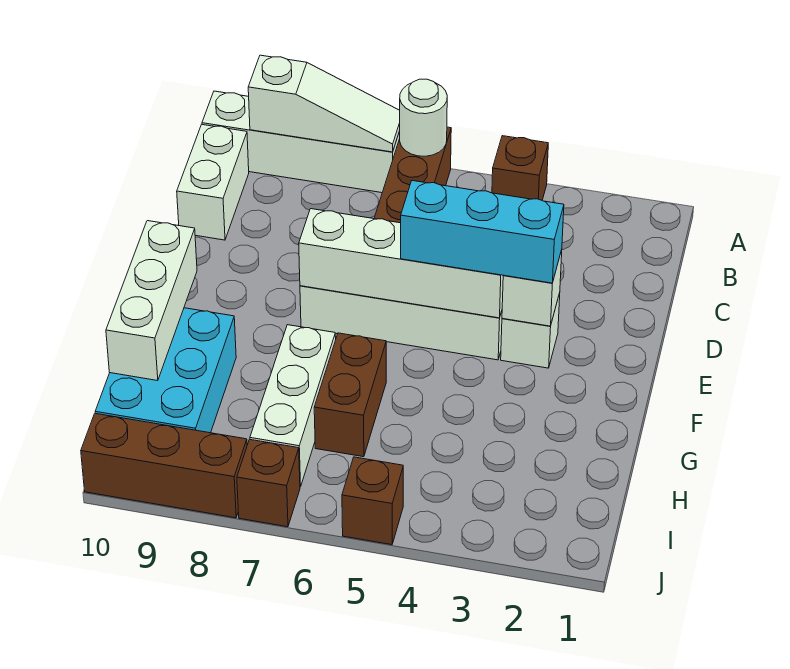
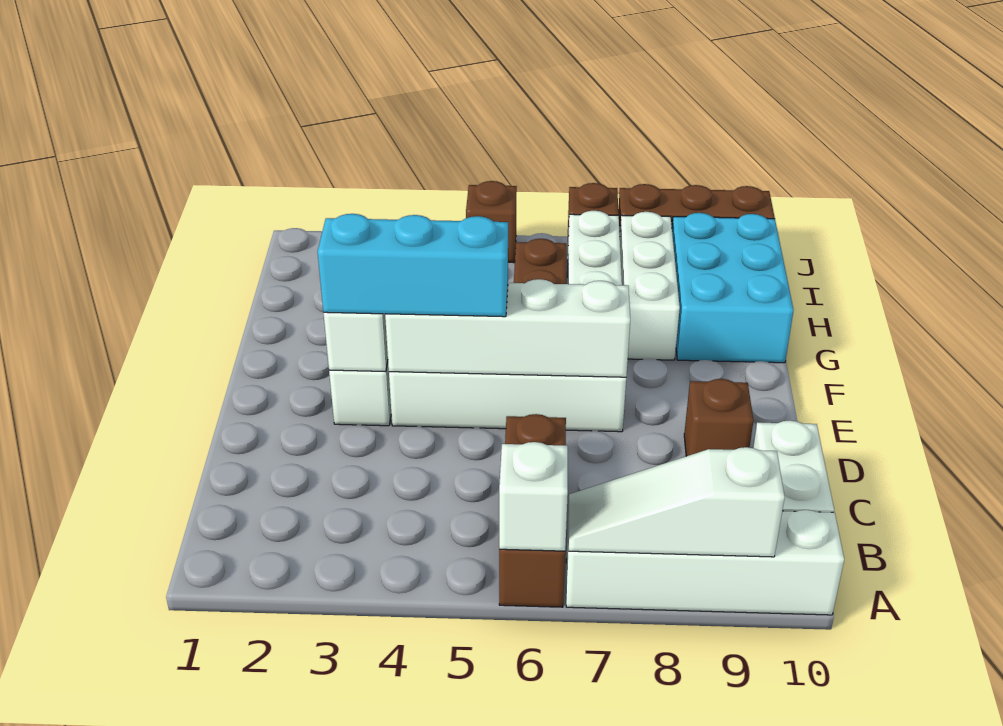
brown 1x1 brick [492,136,548,200] -> brown 1x1 brick moved to [684,379,753,456]
white 1x1 round brick [400,79,447,156] -> white 1x1 brick [499,442,568,551]
white 1x3 brick [106,221,197,381] -> white 1x3 brick moved to [620,212,680,360]

